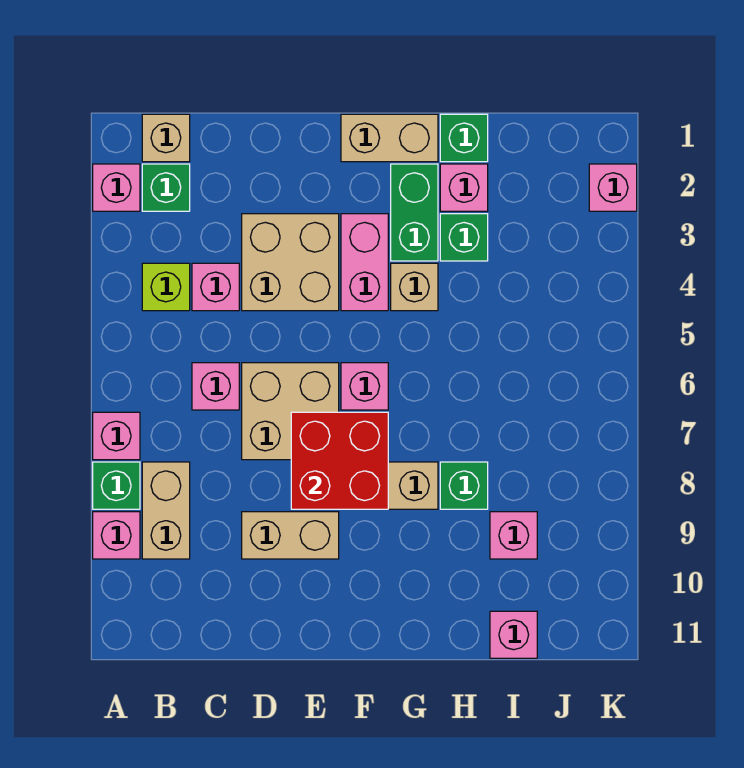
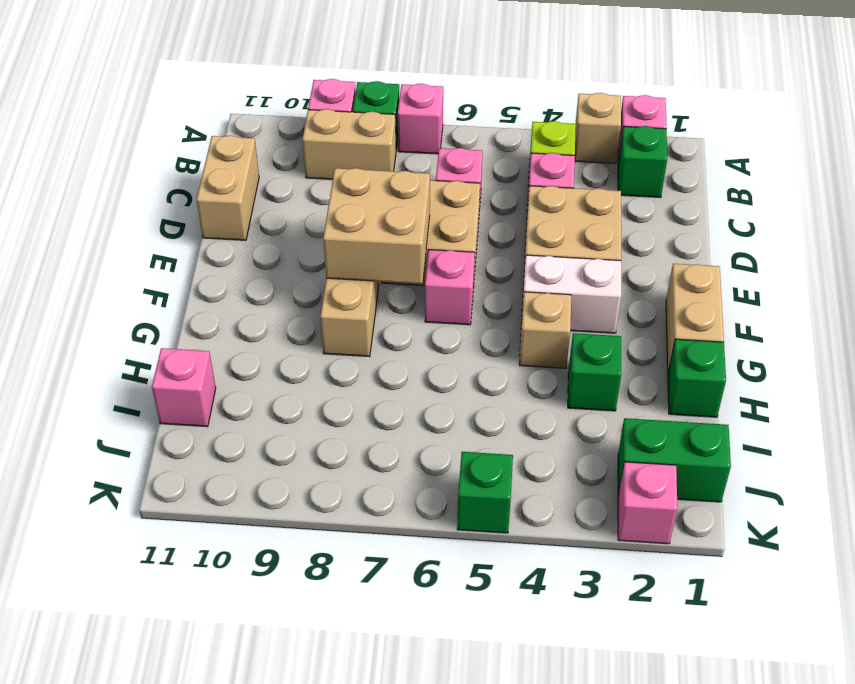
tan 1x1 brick [142,114,190,162] -> tan 1x1 brick moved to [575,93,621,164]
tan 1x2 brick [242,512,339,559] -> tan 1x2 brick moved to [197,136,259,240]
red 2x2 brick [291,412,388,509] -> tan 2x2 brick [323,168,430,284]
pink 1x2 brick [341,214,388,311] -> white 1x2 brick [521,255,621,333]
green 1x2 brick [391,164,438,261] -> green 1x2 brick moved to [618,418,731,502]
pink 1x1 brick [440,164,488,211] -> none
green 1x1 brick [440,462,488,509] -> green 1x1 brick moved to [457,452,513,533]
pink 1x1 brick [490,512,537,559] -> none

